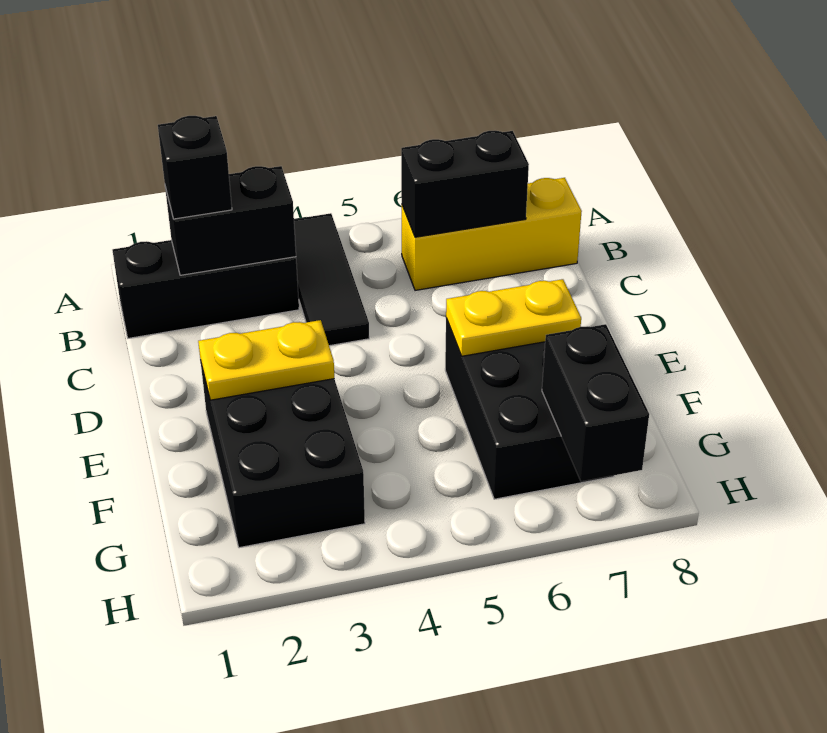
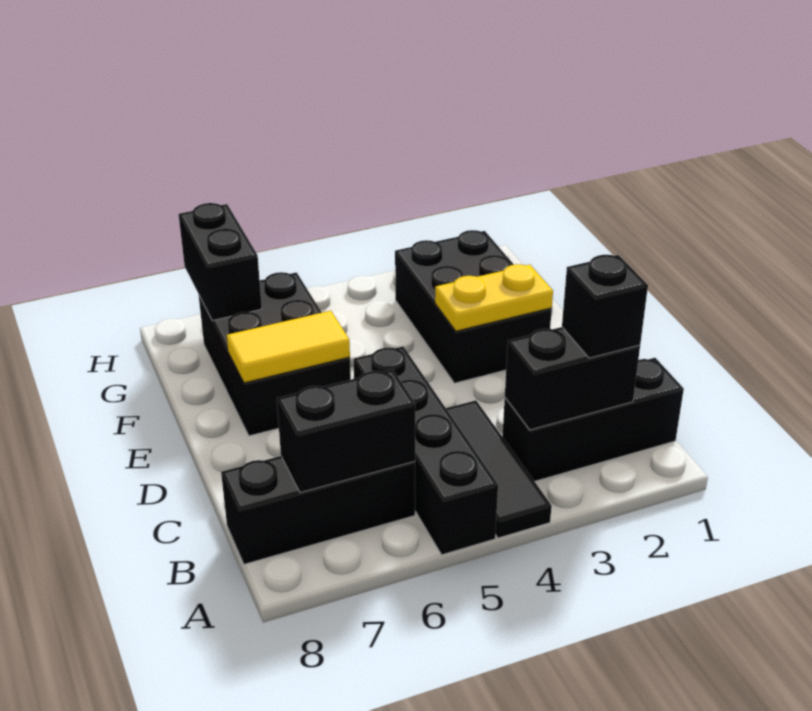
none -> black 1x4 brick [354,347,498,555]
yellow 1x3 brick [402,178,582,290] -> black 1x3 brick [221,456,415,564]
yellow 1x2 plate [446,279,581,356] -> yellow 1x2 tile [227,311,350,383]

